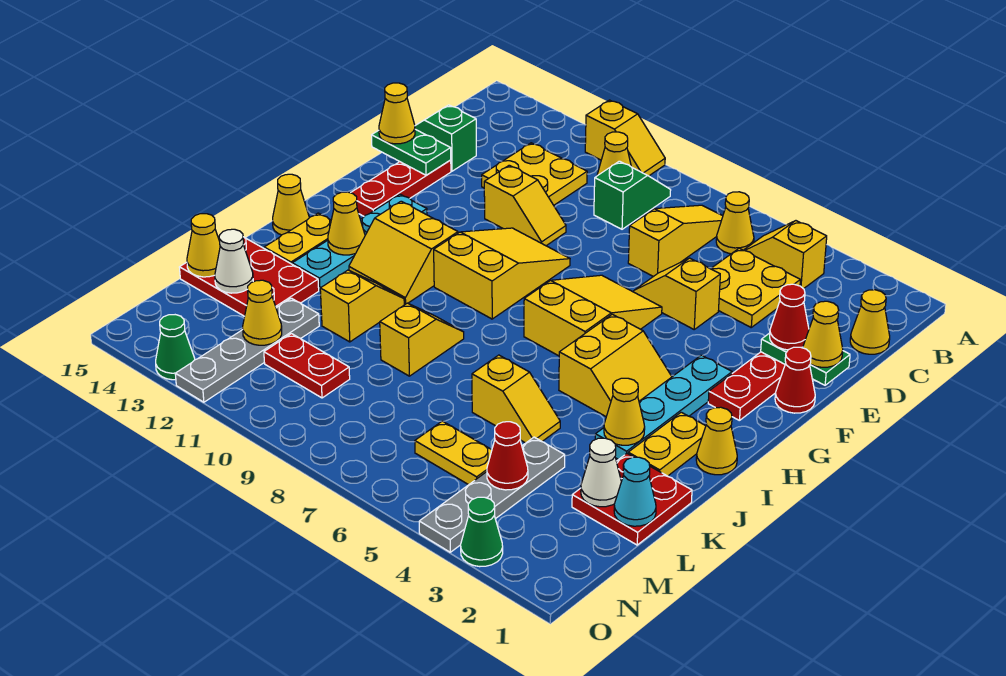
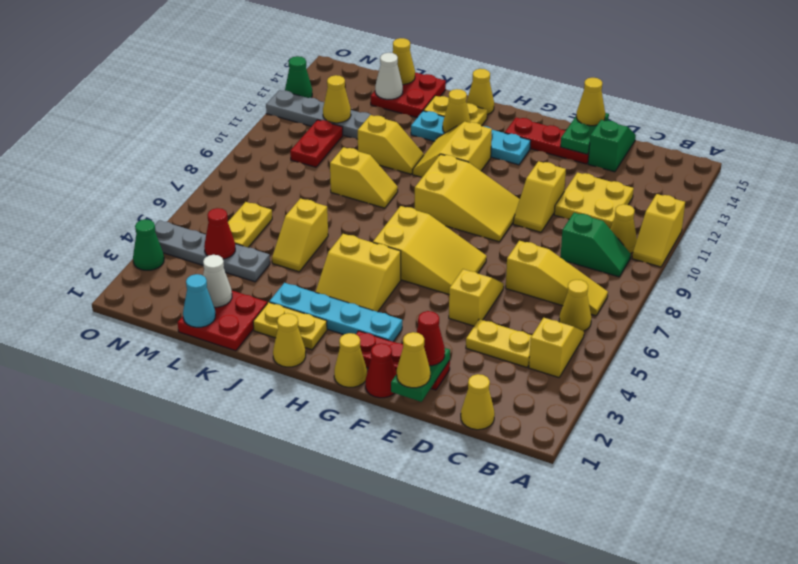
yellow 2x2 plate [711,248,800,327] -> yellow 1x2 plate [466,319,532,367]
yellow 1x1 cone [604,378,645,445] -> yellow 1x1 cone moved to [334,333,367,387]
red 2x3 plate [179,237,319,316] -> red 2x2 plate [371,72,446,118]

